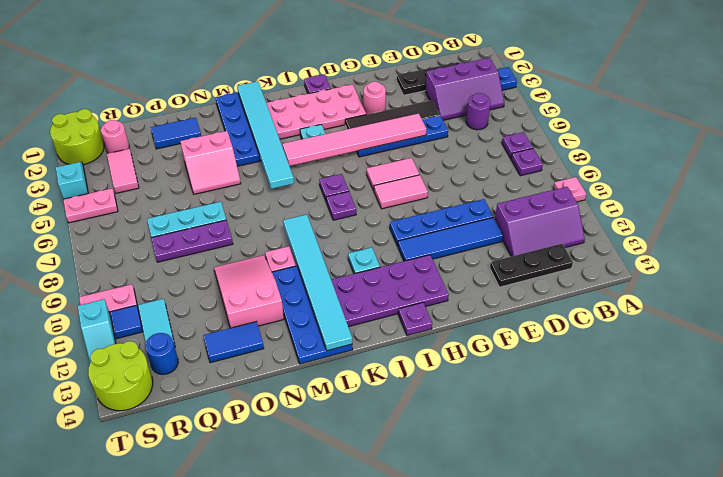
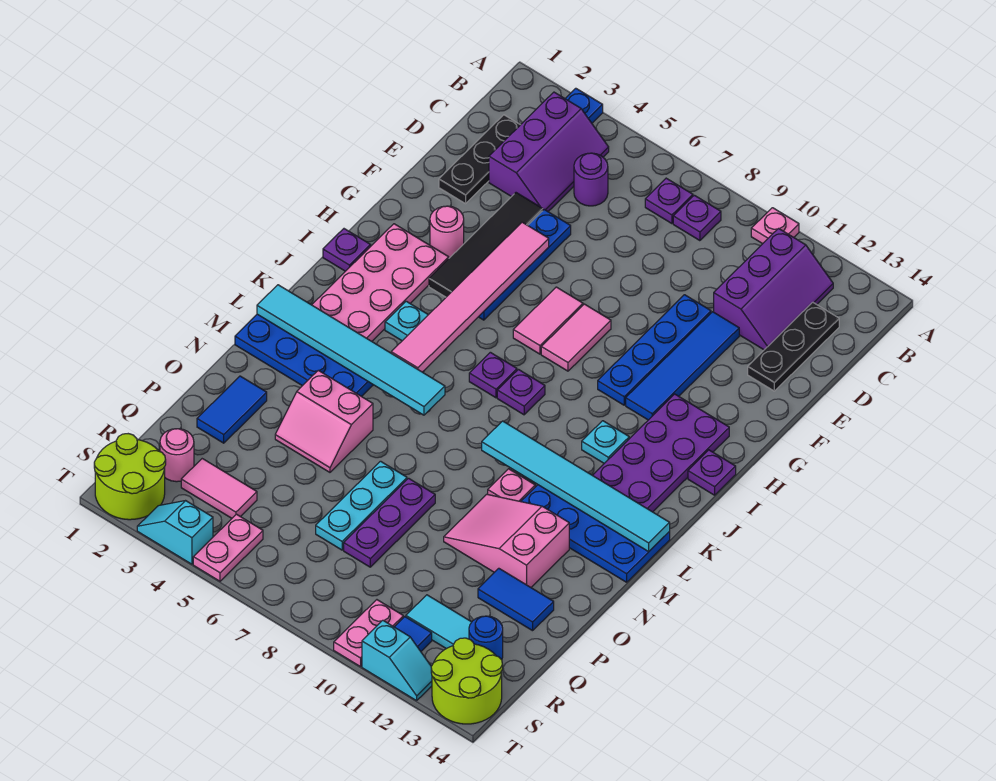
pink 2x2 slope [180,131,241,194] -> pink 2x2 slope turned to [275,370,373,472]
blue 1x2 tile [203,322,264,363] -> blue 1x2 tile turned to [478,568,554,631]

